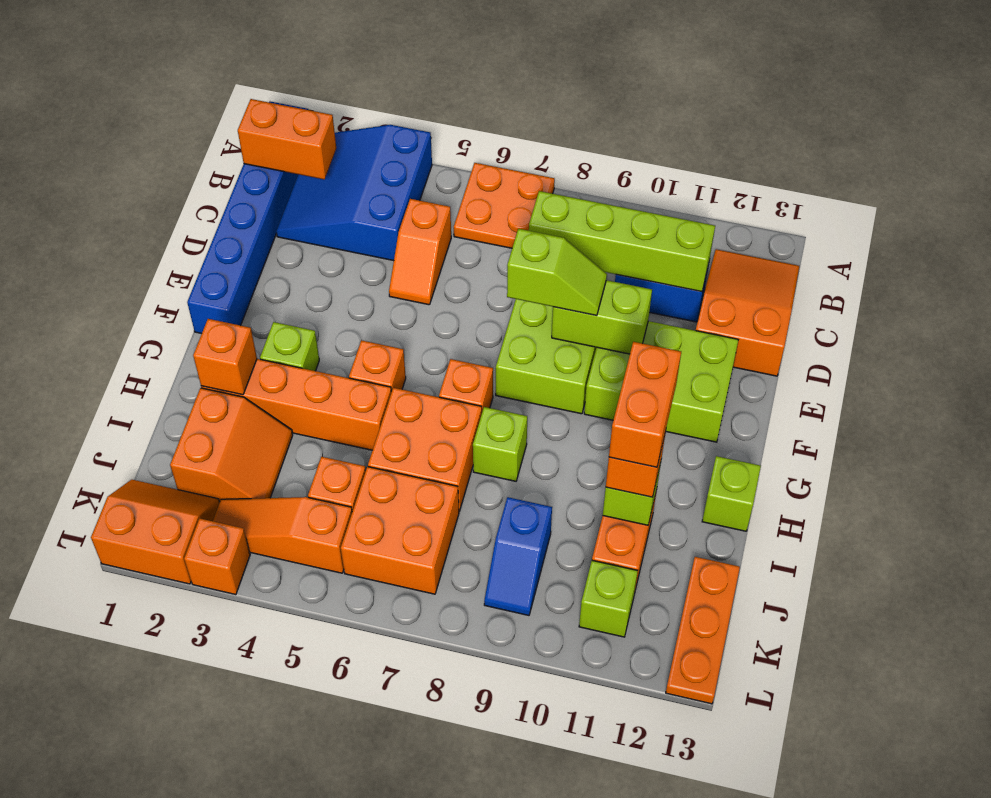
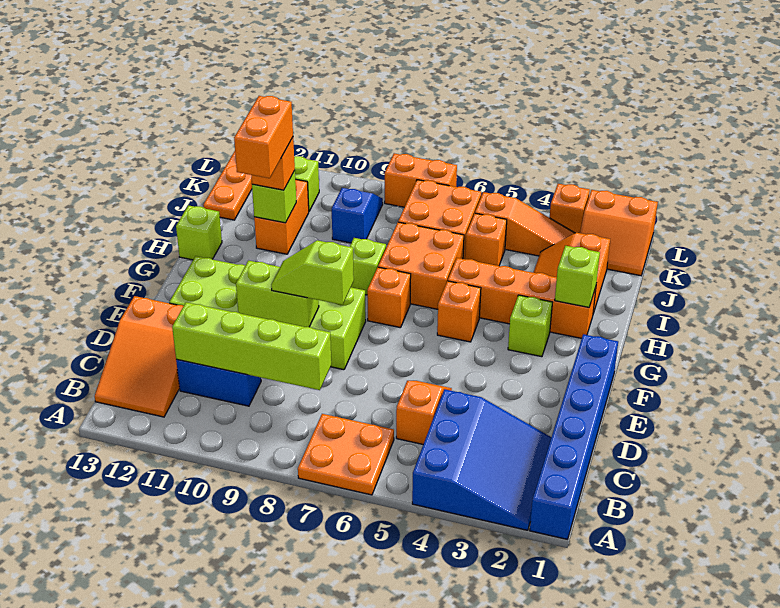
orange 1x2 brick [238,99,336,179] -> orange 1x2 brick moved to [385,153,457,207]
orange 1x1 brick [193,319,257,395] -> lime 1x1 brick [555,246,600,307]

